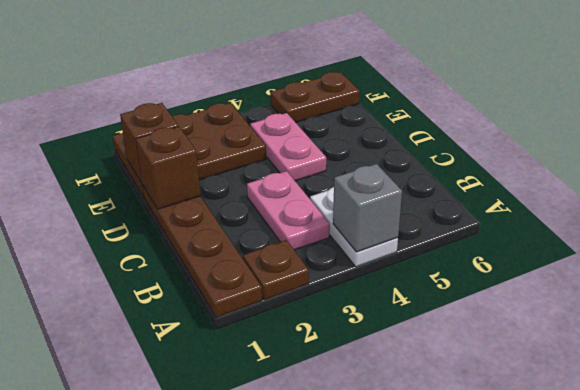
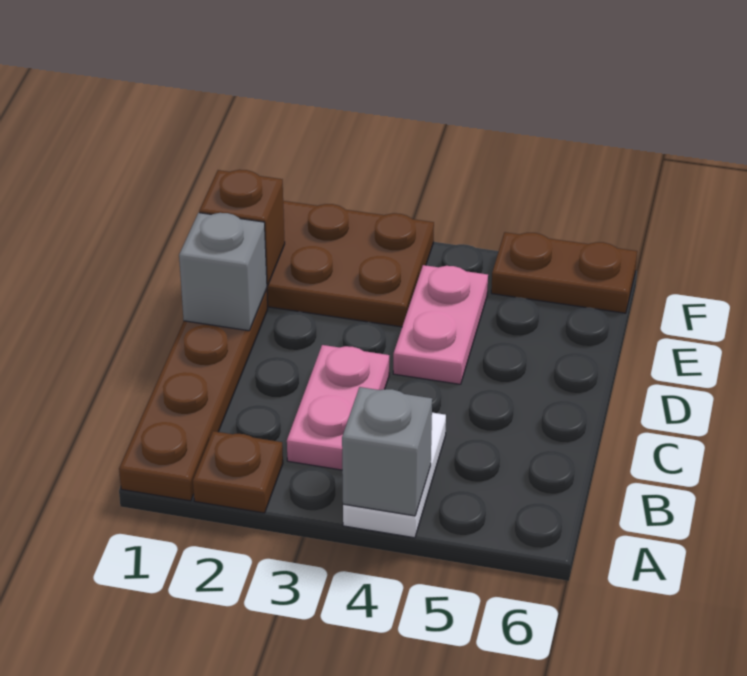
brown 1x1 brick [136,126,200,209] -> grey 1x1 brick [179,213,267,331]

